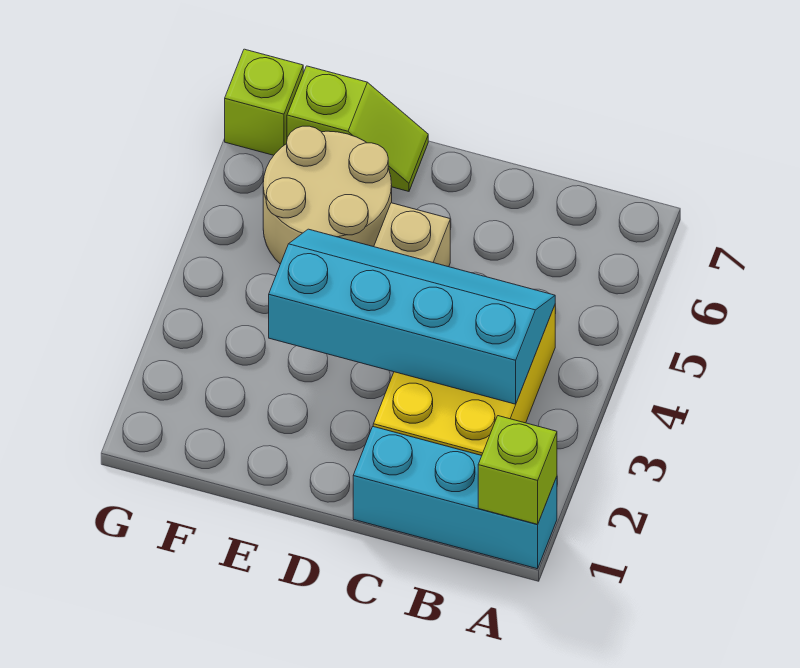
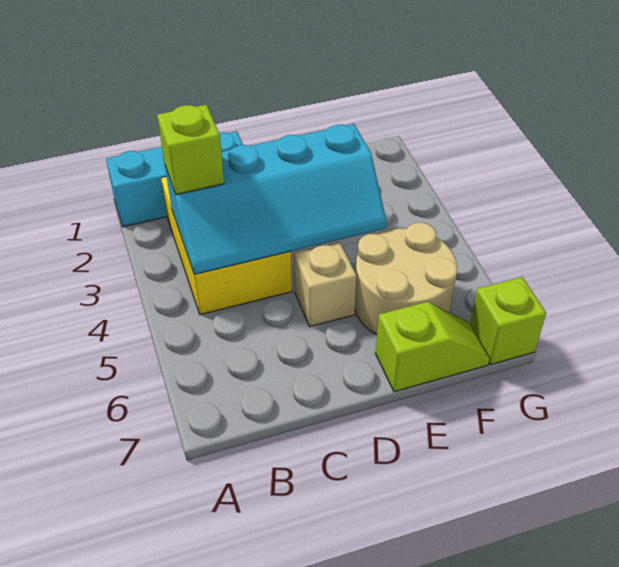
lime 1x1 brick [478,416,557,524] -> lime 1x1 brick moved to [157,105,224,194]
lime 1x2 slope [287,66,428,191] -> lime 1x2 slope turned to [375,302,490,392]

